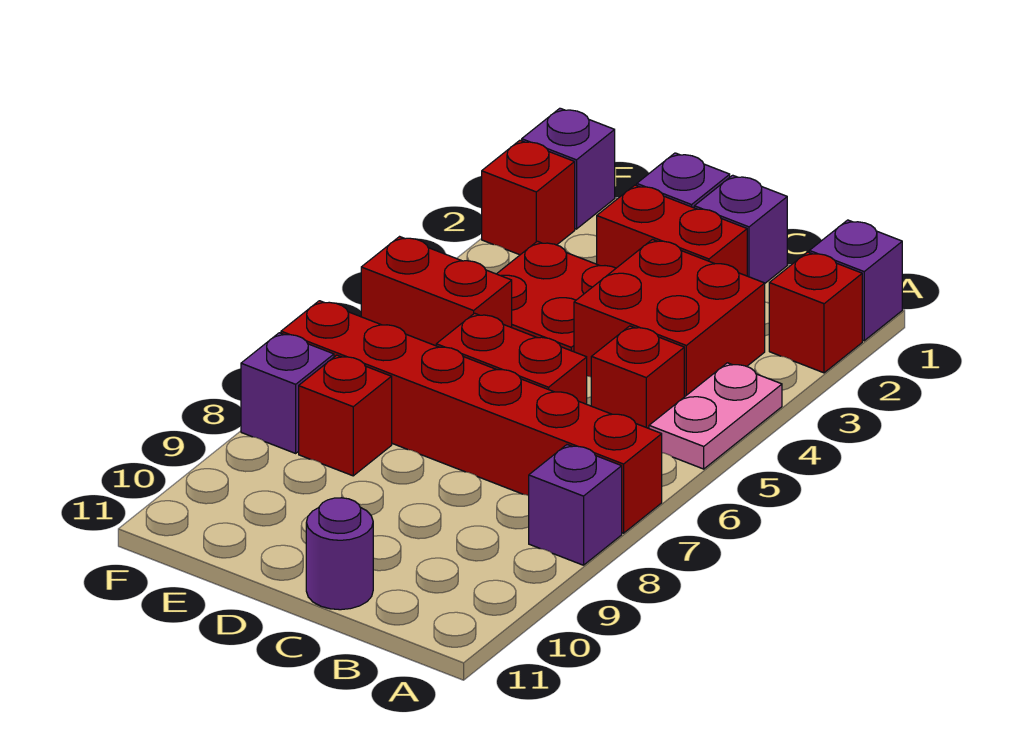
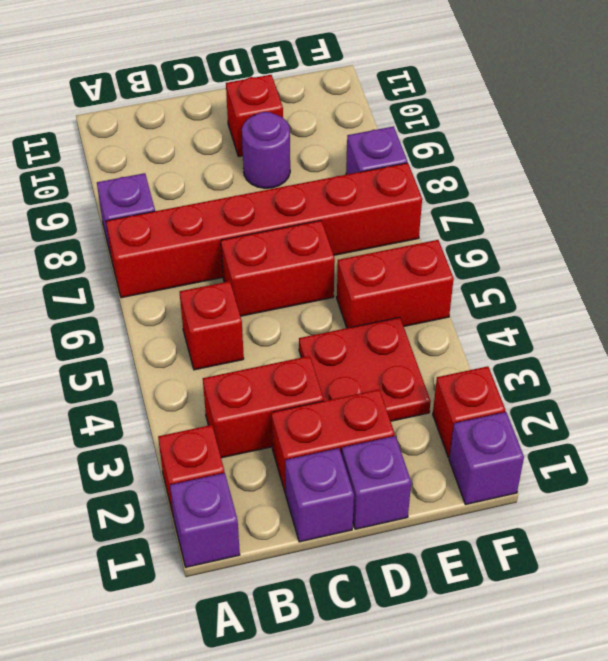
pink 1x2 plate [649,363,782,469] -> none
red 2x2 brick [574,240,765,397] -> red 1x2 brick [203,356,324,458]
purple 1x1 round brick [306,498,373,610] -> purple 1x1 round brick moved to [242,112,290,188]
red 1x1 brick [299,355,392,476] -> red 1x1 brick moved to [226,75,283,157]

